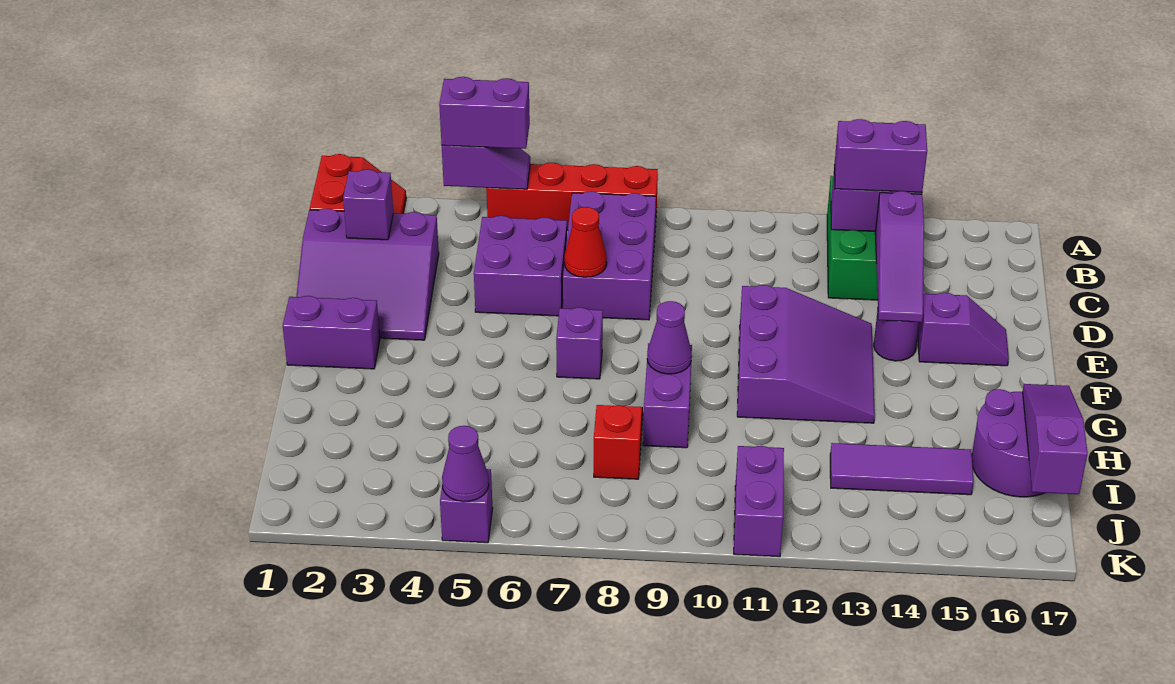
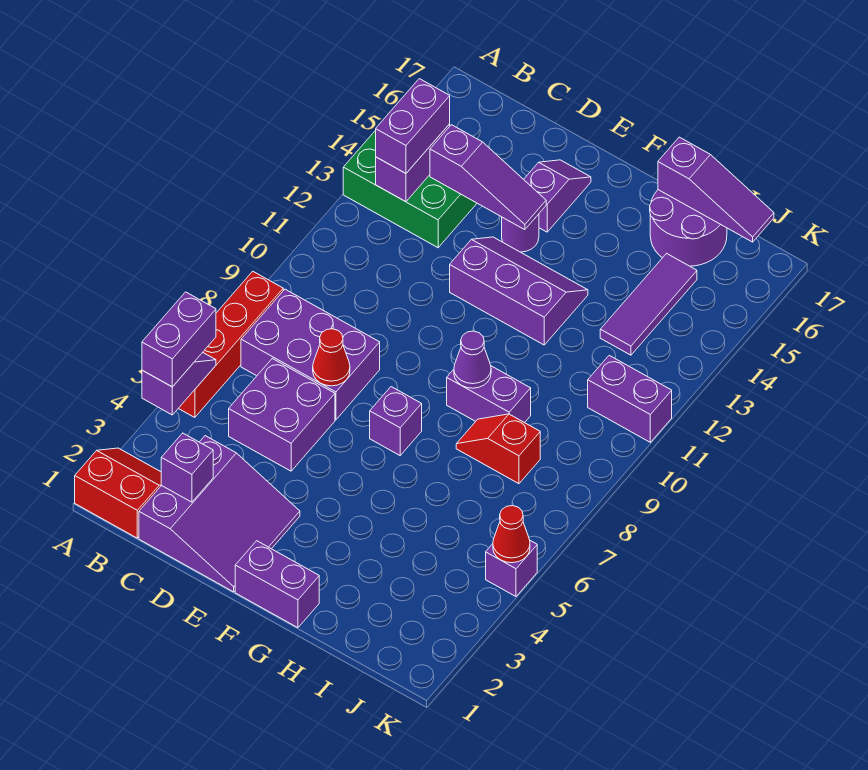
purple 3x3 slope [737,285,875,423] -> purple 2x3 slope [450,237,588,345]
purple 1x2 brick [283,296,380,369] -> purple 1x2 brick turned to [235,541,319,628]
purple 1x3 slope [1023,384,1088,494] -> purple 1x3 slope turned to [658,137,774,242]
purple 1x1 cone [442,426,489,502] -> red 1x1 cone [493,506,530,563]

